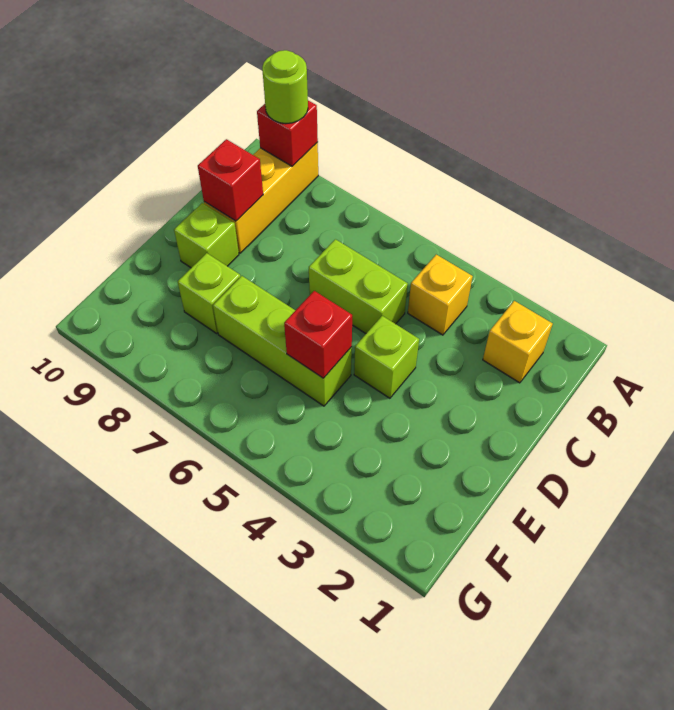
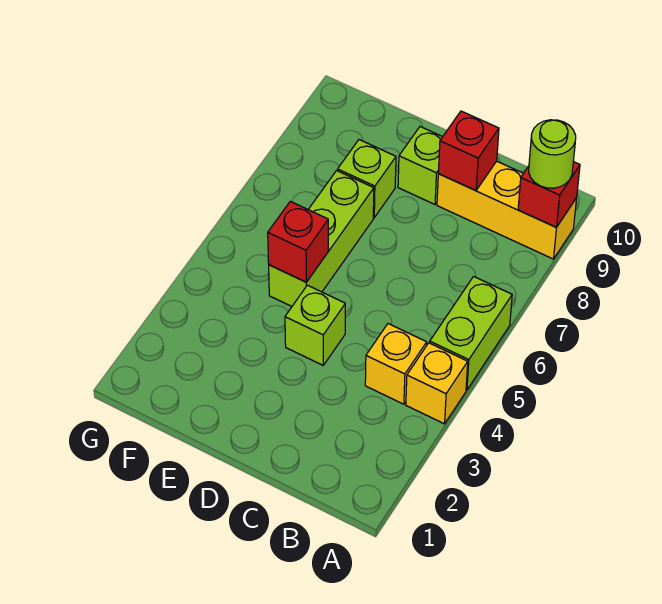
yellow 1x1 brick [483,301,553,383] -> yellow 1x1 brick moved to [406,343,468,424]
lime 1x2 brick [309,239,408,334] -> lime 1x2 brick moved to [430,277,512,390]

